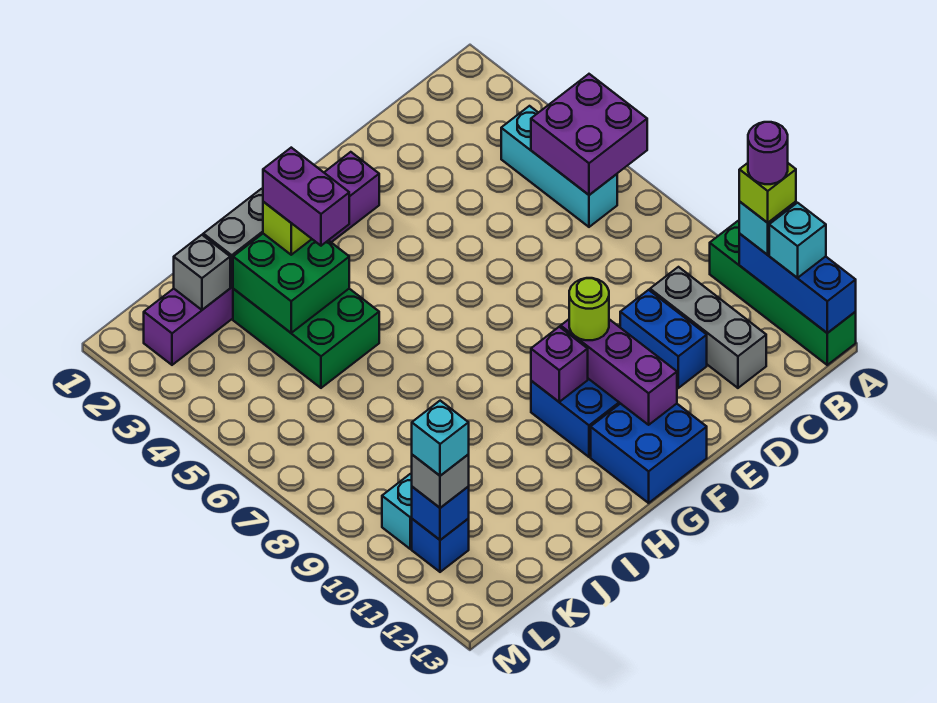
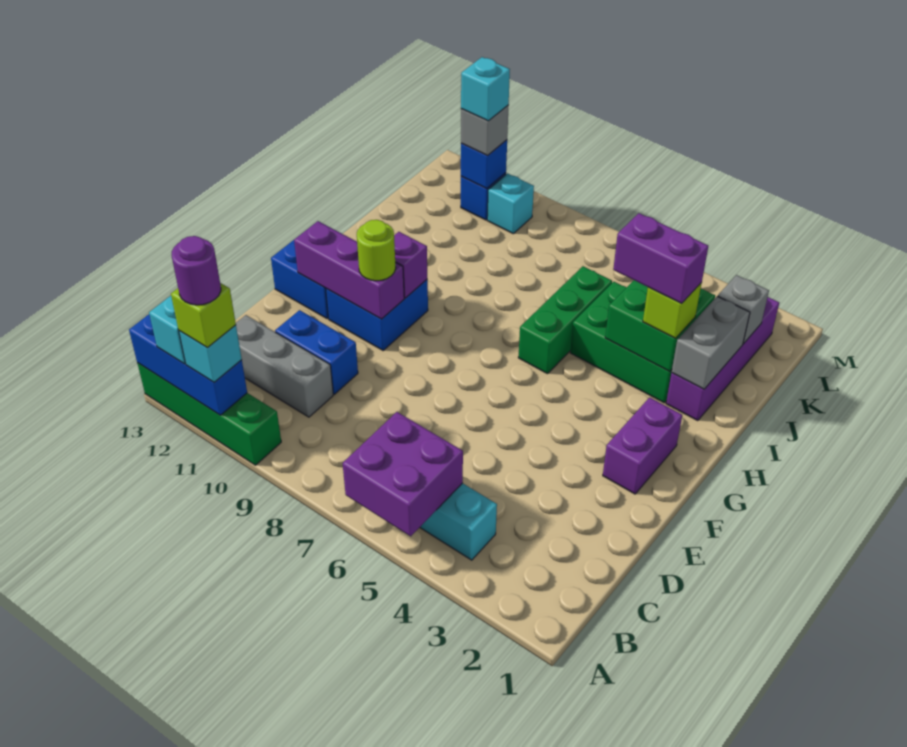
none -> green 1x3 brick [518,266,612,374]

